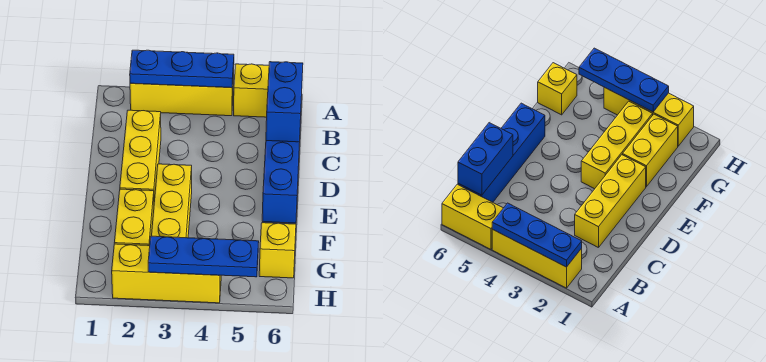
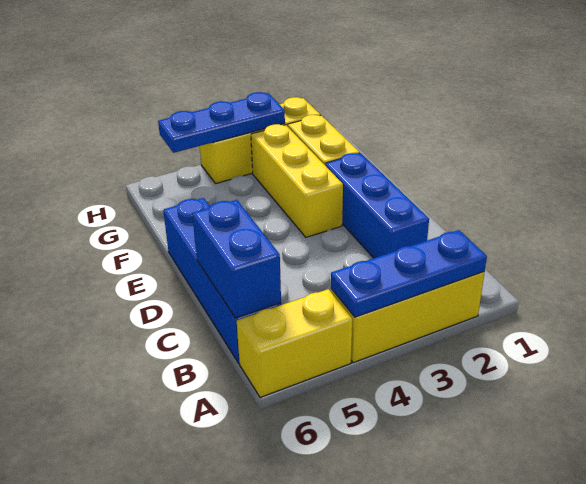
yellow 1x3 brick [120,110,161,202] -> blue 1x3 brick [325,153,429,258]
yellow 1x1 brick [259,223,296,278] -> none

